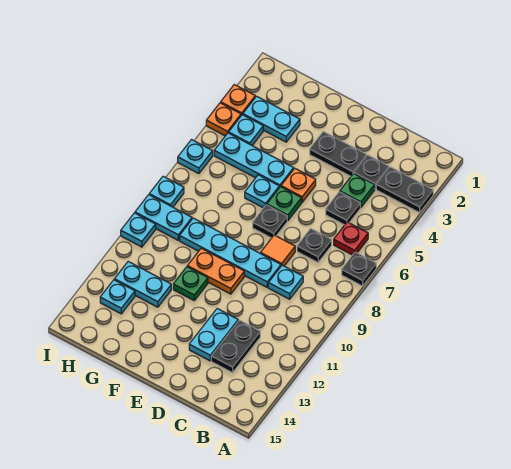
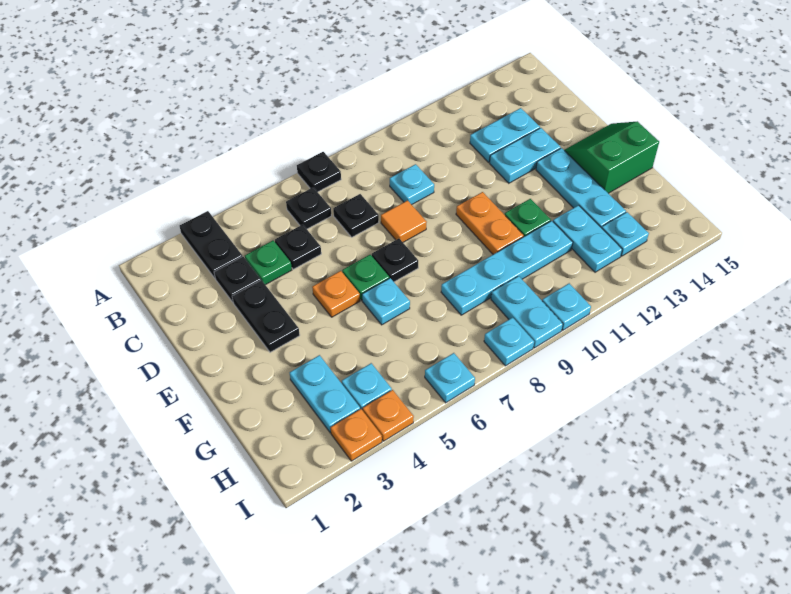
red 1x1 plate [334,222,368,255] -> black 1x1 plate [286,187,331,229]
black 1x2 plate [211,320,260,373] -> cyan 1x2 plate [470,108,540,162]
cyan 1x4 plate [180,218,281,287] -> cyan 1x4 plate turned to [441,221,573,315]
none -> green 2x2 slope [564,121,659,193]
cyan 1x3 plate [214,133,294,188] -> cyan 1x3 plate moved to [536,148,626,228]

